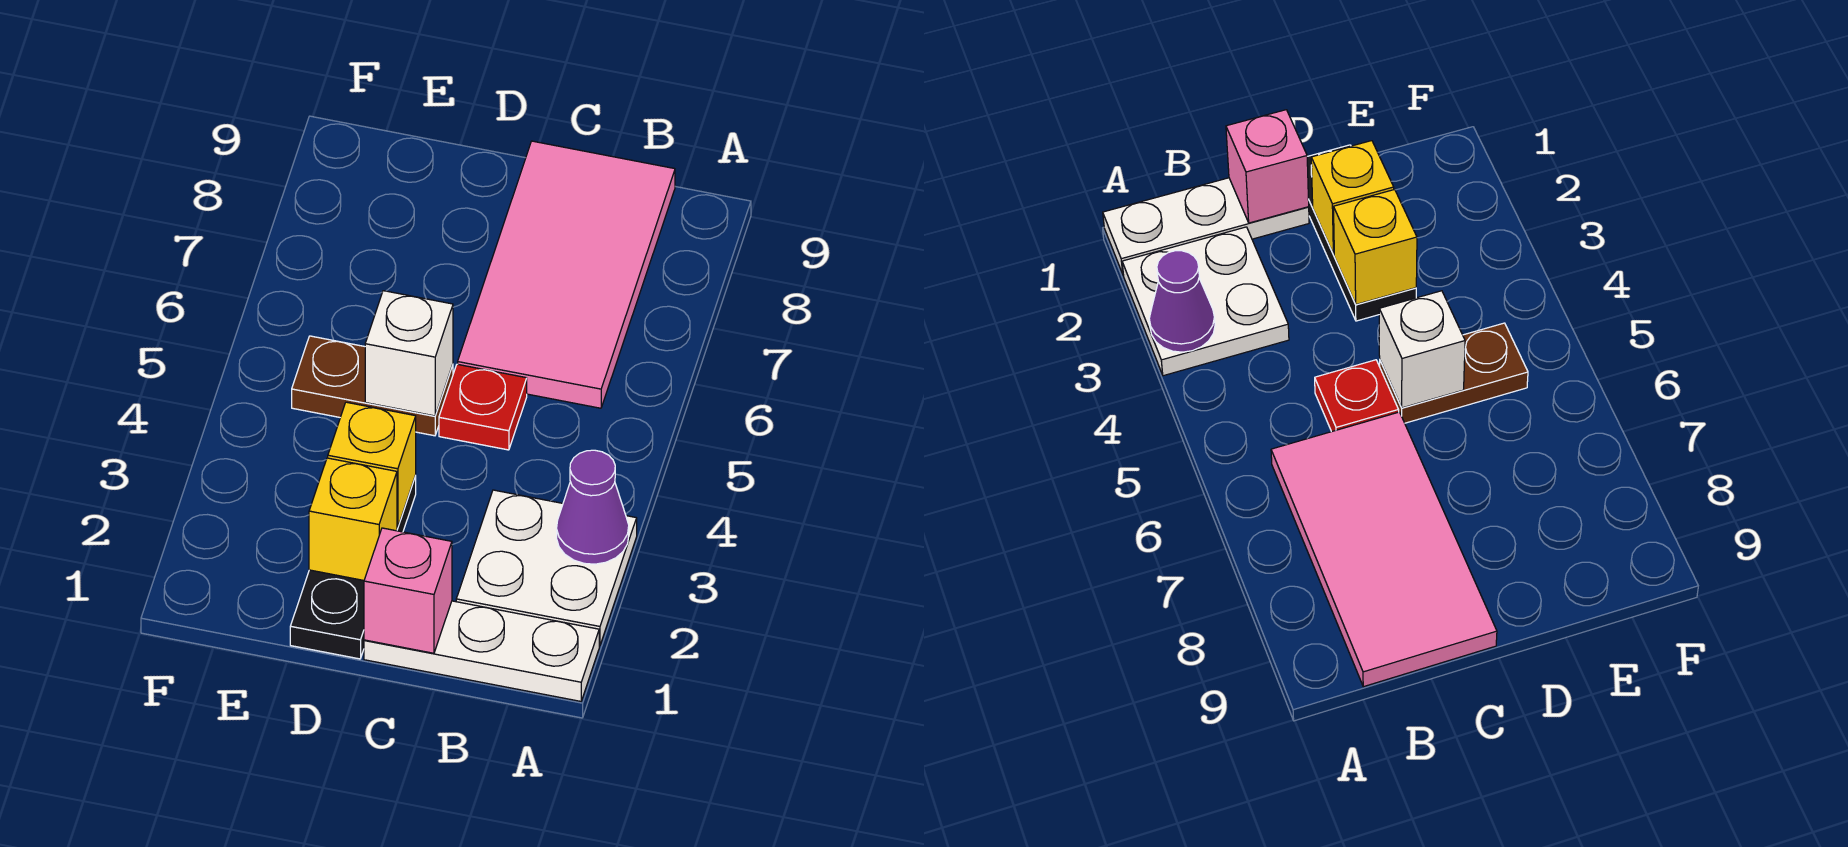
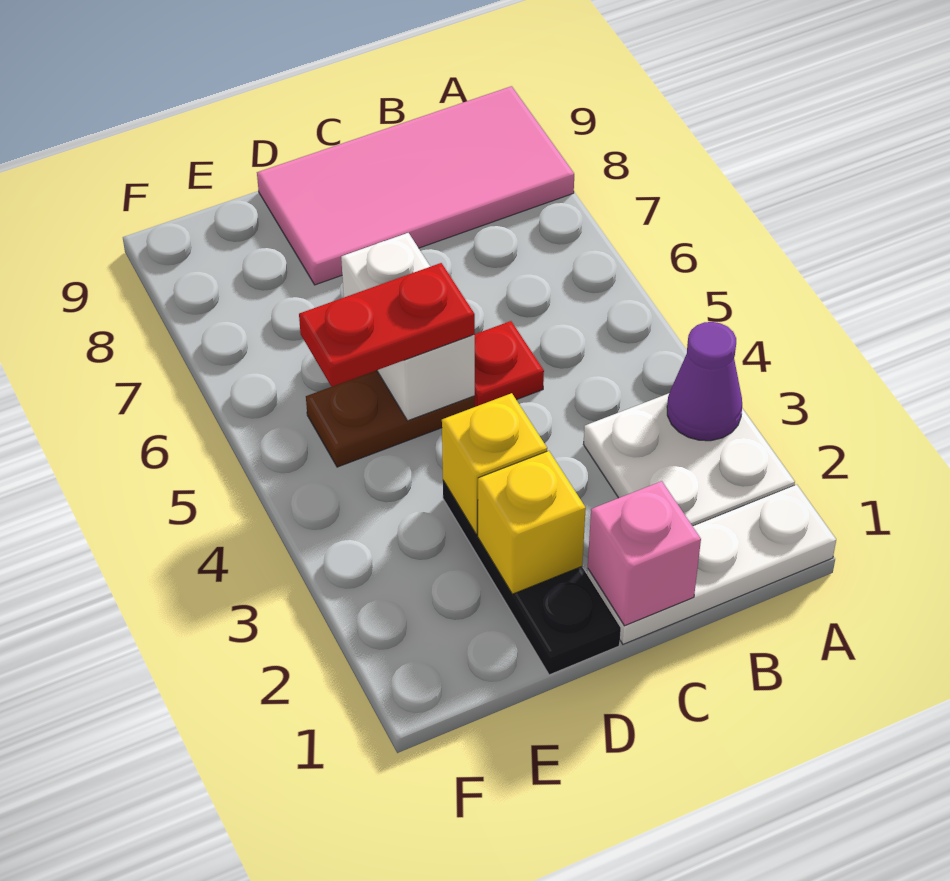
pink 2x4 tile [458,141,675,408] -> pink 2x4 tile turned to [257,86,574,285]
white 1x1 brick [365,291,453,416] -> white 1x2 brick [341,233,475,421]
none -> red 1x2 plate [299,263,475,387]

